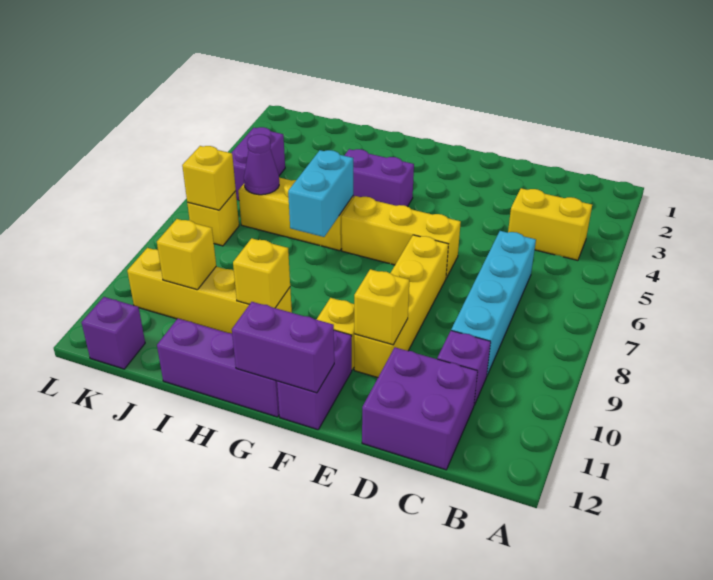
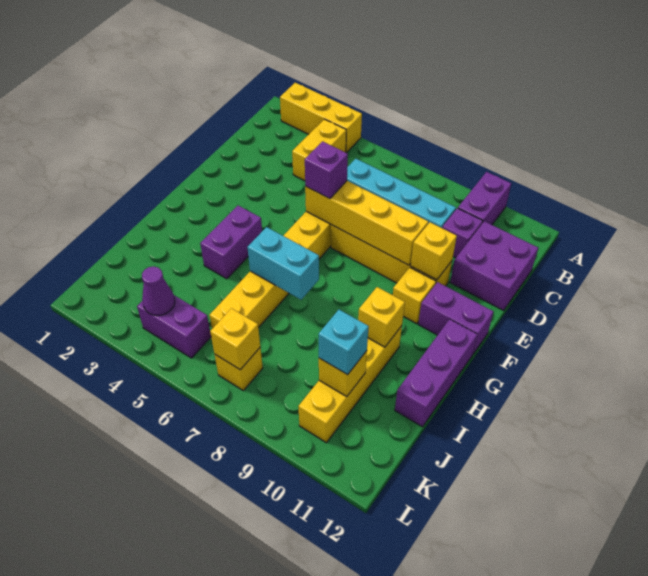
none -> yellow 1x3 brick [280,83,362,153]
none -> yellow 1x4 brick [305,181,428,265]
purple 1x2 brick [232,302,334,393] -> purple 1x2 brick moved to [458,172,511,225]
purple 1x1 cone [244,134,279,195] -> purple 1x1 cone moved to [142,266,175,316]
none -> cyan 1x1 brick [319,310,369,375]
purple 1x1 brick [81,297,145,369] -> purple 1x1 brick moved to [305,141,348,199]

